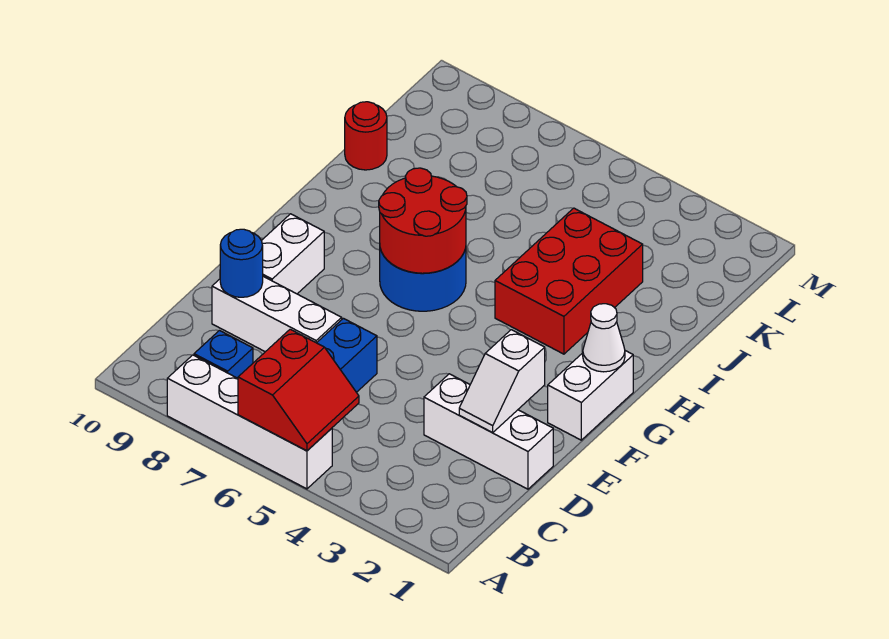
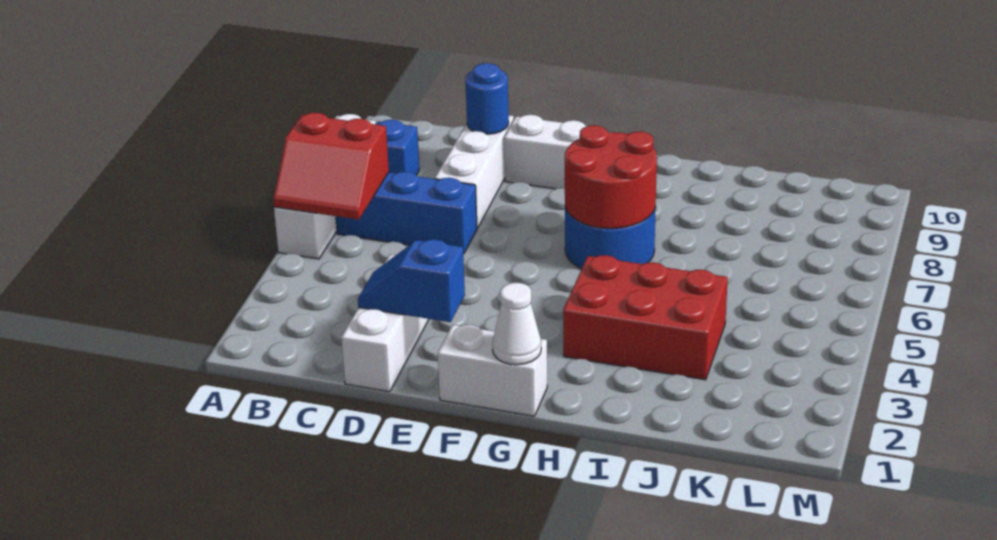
white 1x2 slope [459,330,545,432] -> blue 1x2 slope [358,239,465,322]
red 1x1 round brick [345,102,387,170] -> none

